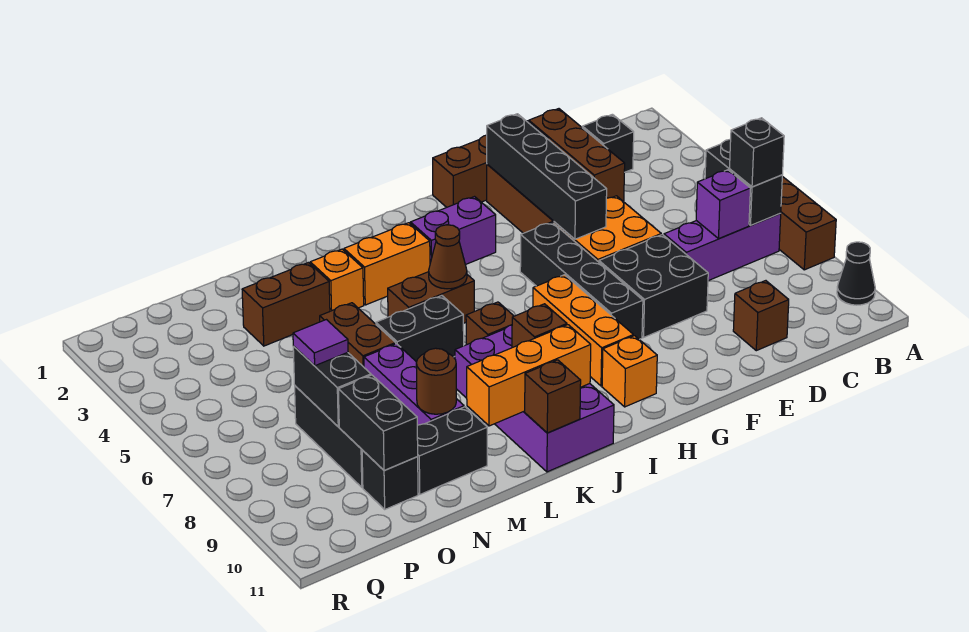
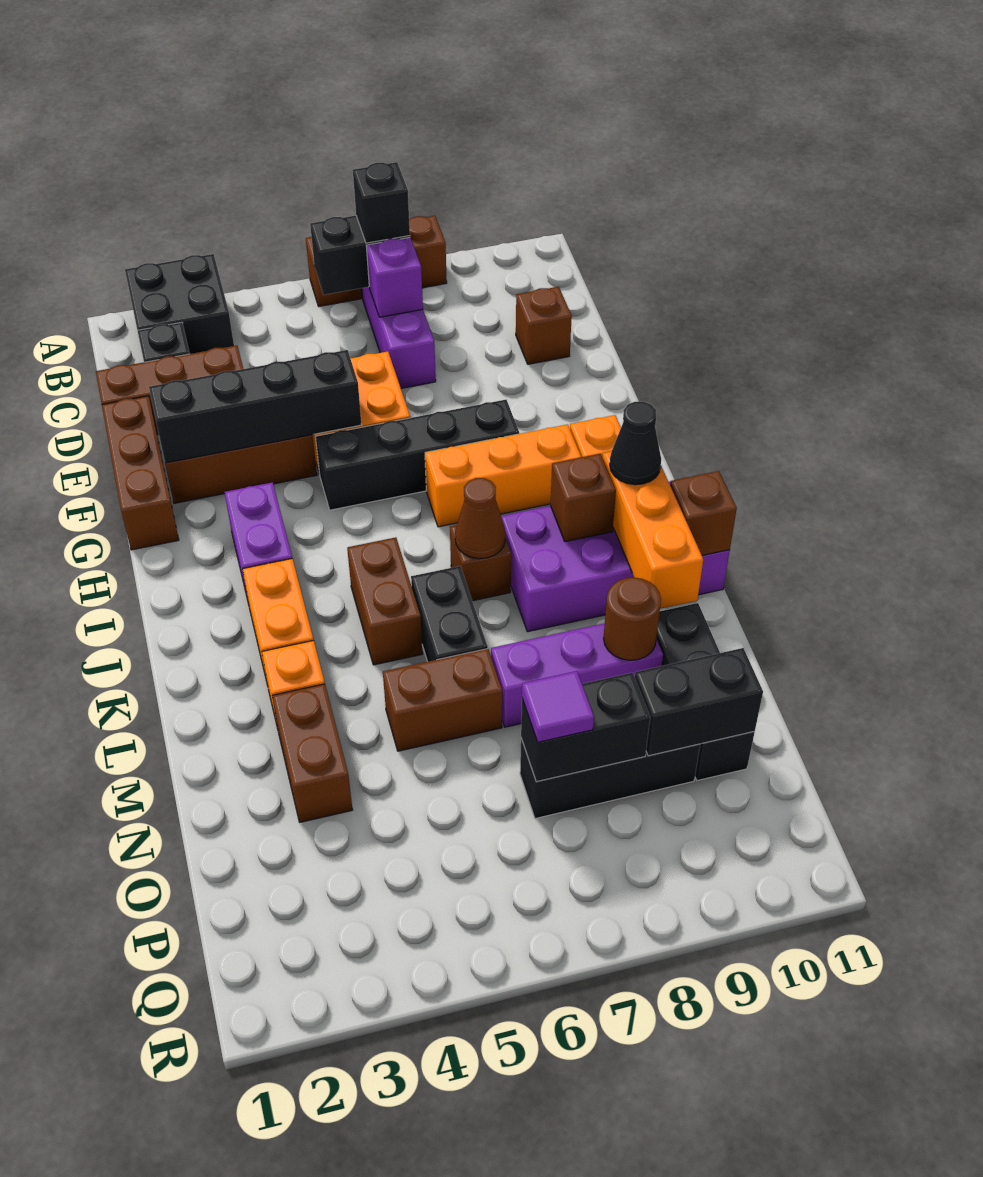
black 1x1 cone [837,242,875,305] -> black 1x1 cone moved to [610,402,661,485]
black 2x2 brick [599,235,708,337] -> black 2x2 brick moved to [125,254,234,354]
brown 1x1 cone [429,225,467,289] -> brown 1x1 cone moved to [455,478,505,559]

